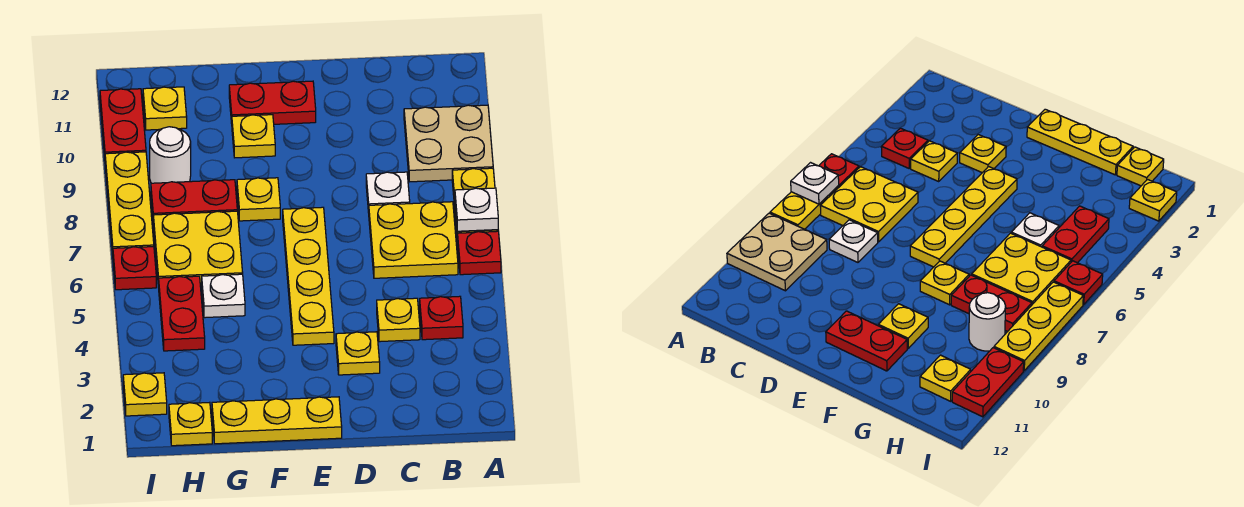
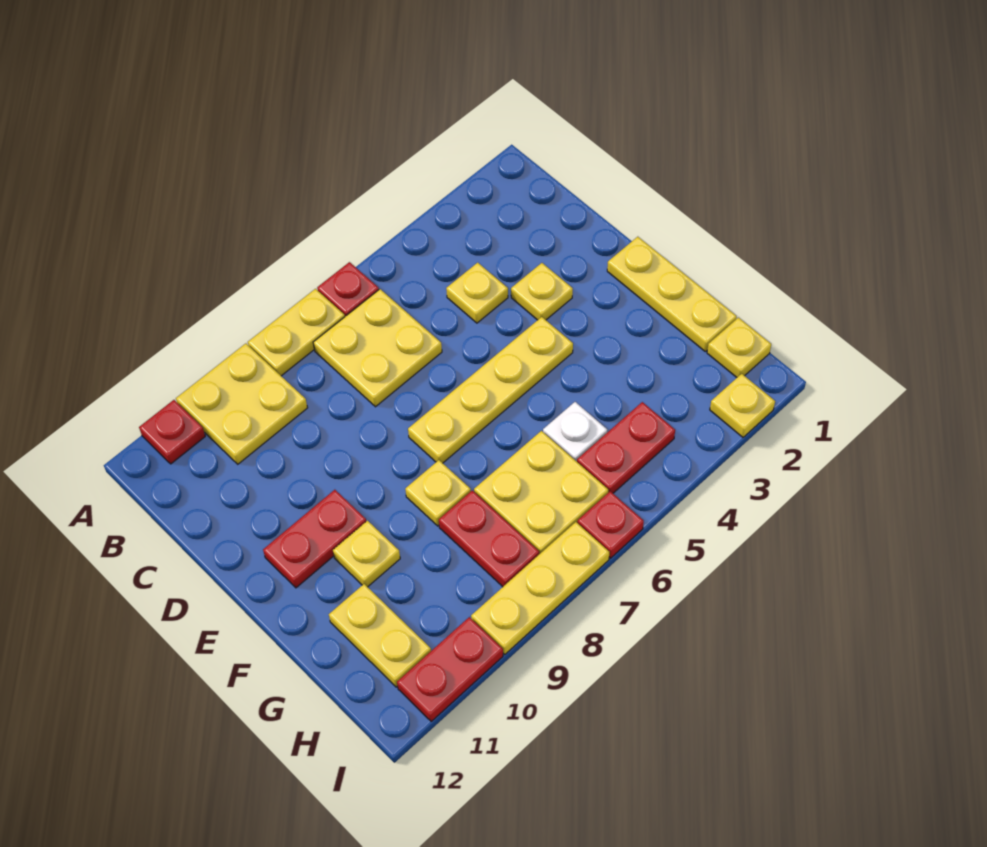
white 1x1 plate [455,188,498,231] -> none
tan 2x2 plate [404,105,493,182] -> yellow 2x2 plate [176,344,308,464]
red 1x1 plate [420,296,463,340] -> red 1x1 plate moved to [139,400,205,464]
white 1x1 plate [366,172,410,213] -> none
red 1x2 plate [229,81,316,124] -> red 1x2 plate turned to [263,490,366,588]
white 1x1 round brick [150,127,191,183] -> none
yellow 1x1 plate [143,87,187,130] -> yellow 1x2 plate [329,584,431,687]

